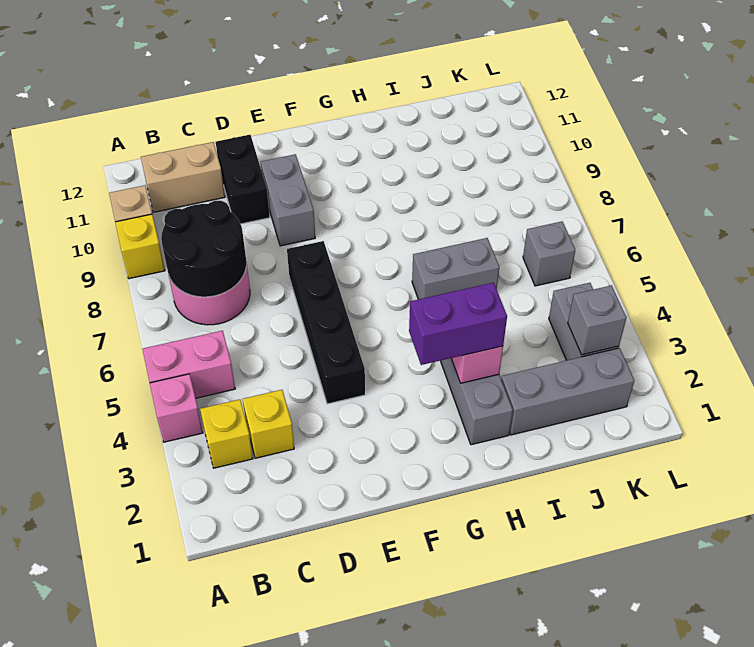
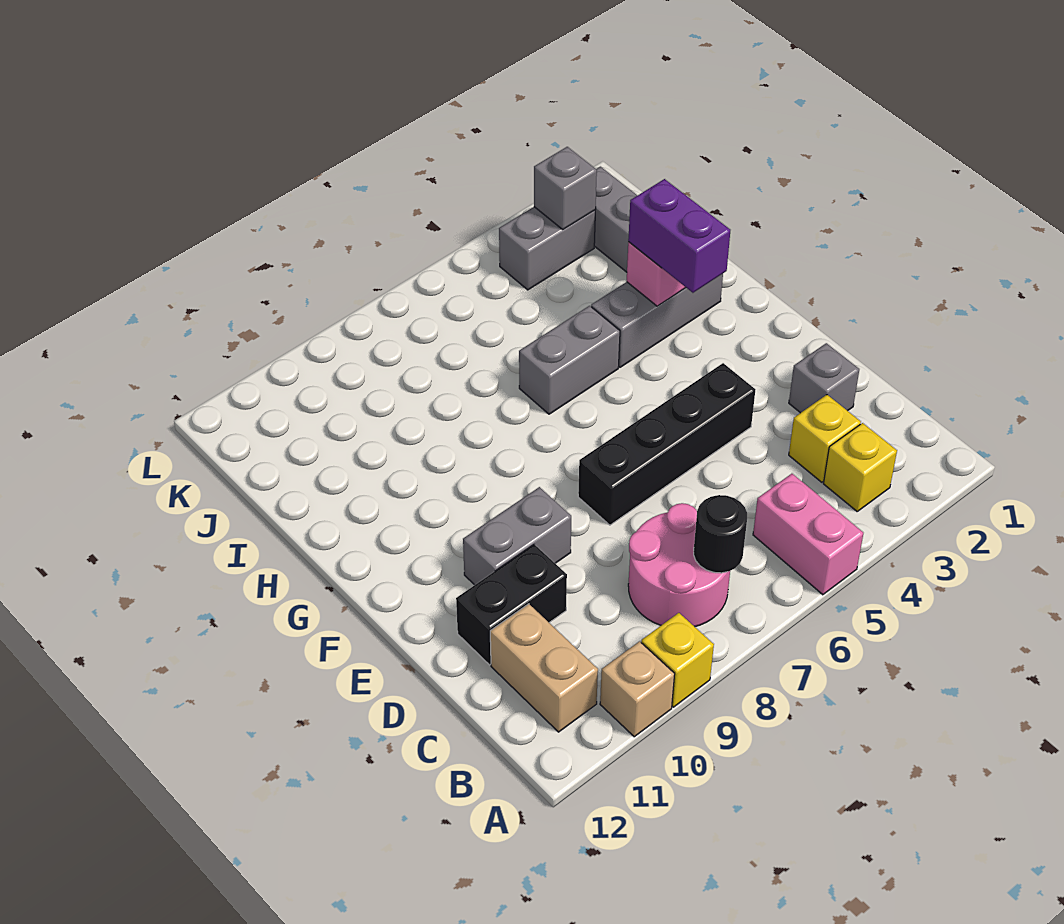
pink 1x1 brick [150,374,203,442] -> none
black 2x2 round brick [161,201,246,297] -> black 1x1 round brick [694,495,747,573]
grey 1x2 brick [412,238,499,299] -> grey 1x2 brick turned to [519,306,620,414]
grey 1x1 brick [523,222,575,286] -> grey 1x1 brick moved to [789,343,859,413]

